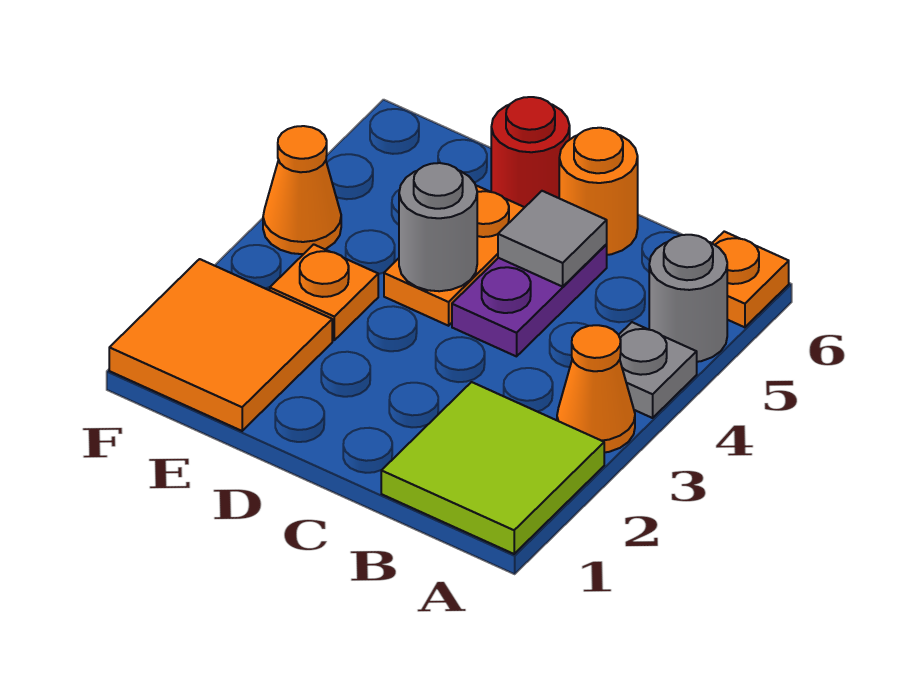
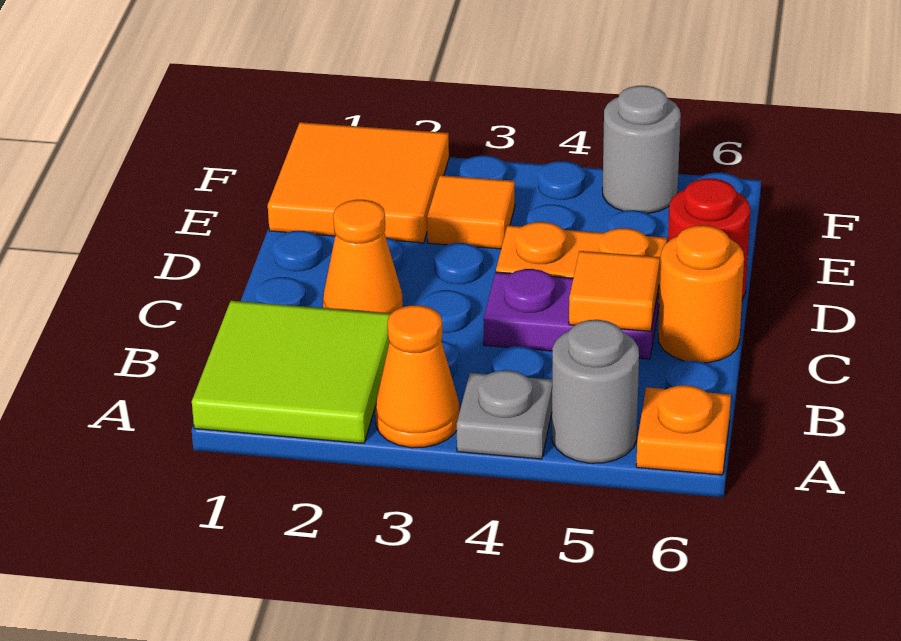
grey 1x1 tile [498,191,607,287] -> orange 1x1 tile [569,251,660,331]
grey 1x1 round brick [399,163,477,291] -> grey 1x1 round brick moved to [602,86,681,213]
orange 1x1 plate [270,244,378,340] -> orange 1x1 tile [427,175,515,249]
orange 1x1 cone [263,126,341,254] -> orange 1x1 cone moved to [323,200,403,314]

